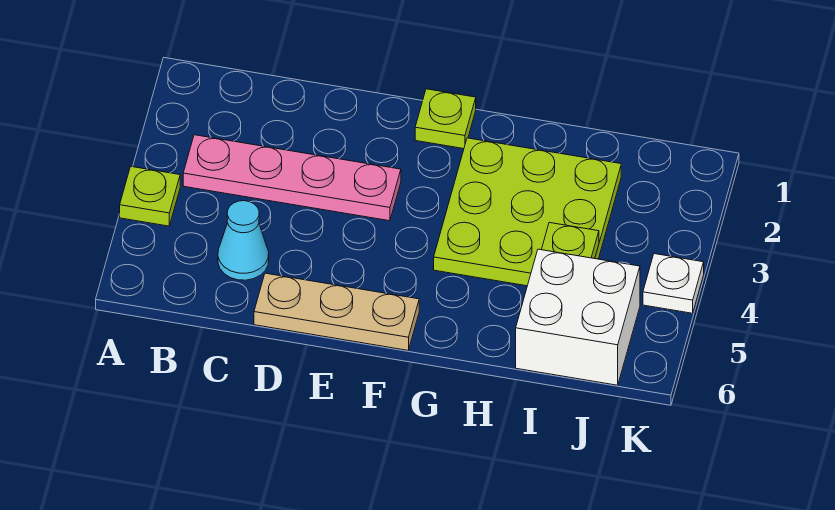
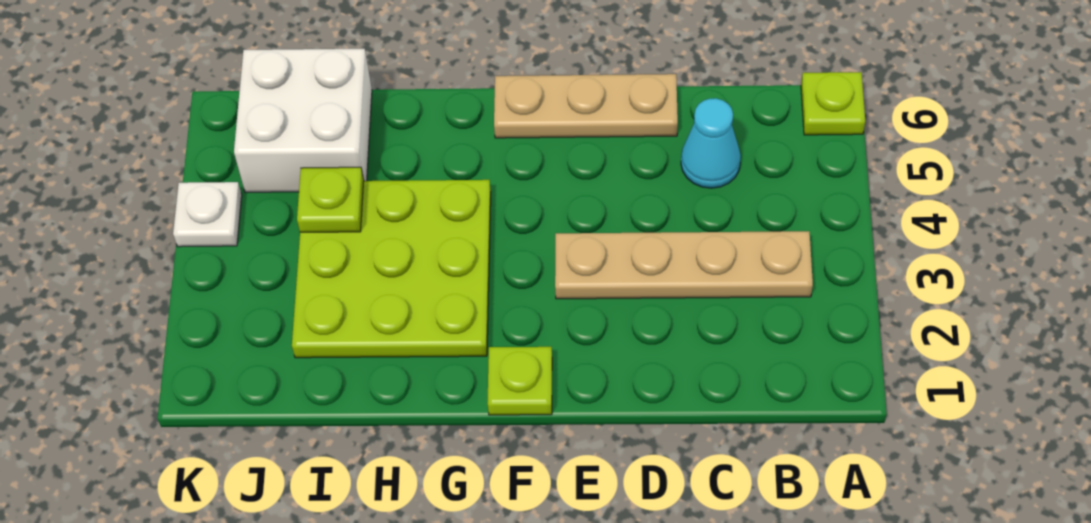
lime 1x1 plate [120,167,180,226] -> lime 1x1 plate moved to [801,72,865,135]
pink 1x4 plate [183,135,401,221] -> tan 1x4 plate [555,231,813,299]

